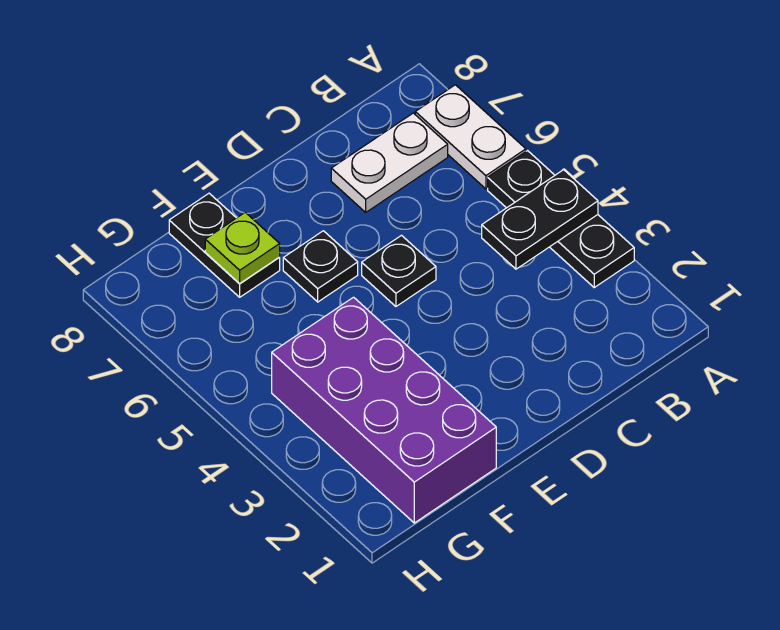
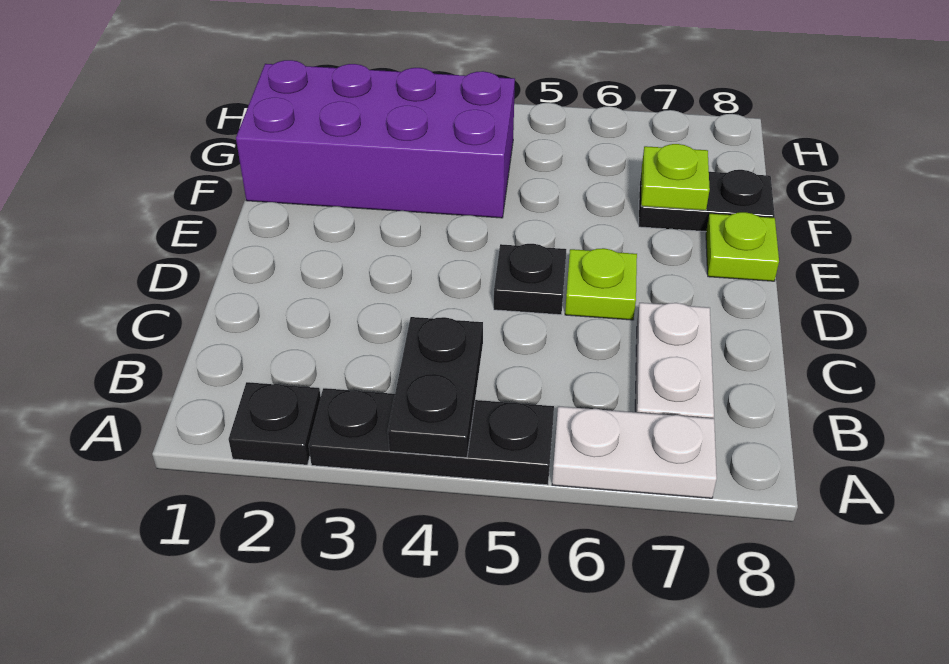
none -> lime 1x1 plate [565,248,637,320]
black 1x1 plate [283,231,358,302] -> black 1x1 plate moved to [228,382,321,465]
none -> lime 1x1 plate [706,212,779,281]

